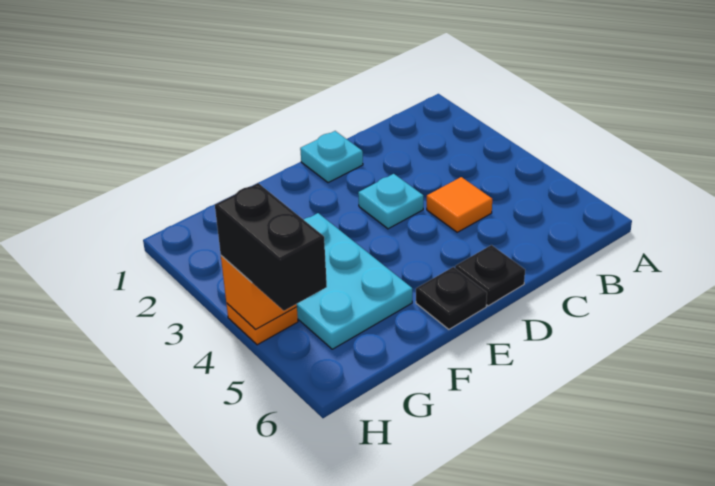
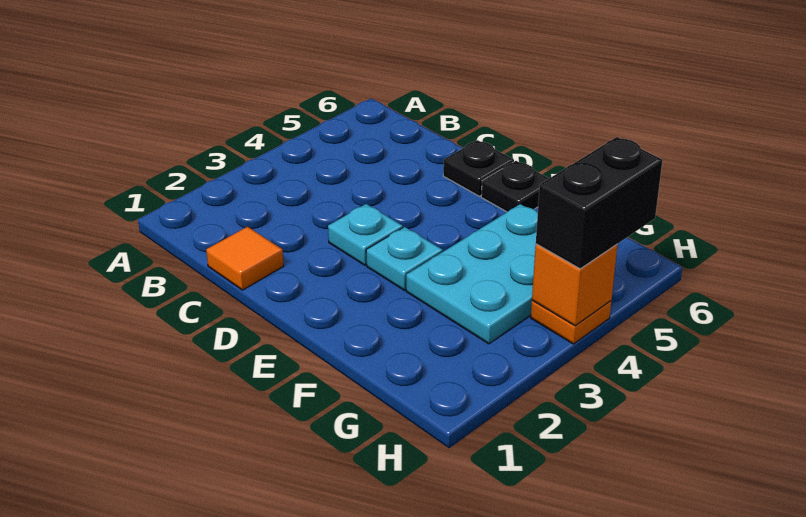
orange 1x1 tile [427,177,492,232] -> orange 1x1 tile moved to [206,227,283,290]
cyan 1x1 plate [300,131,363,183] -> cyan 1x1 plate moved to [366,227,443,290]

